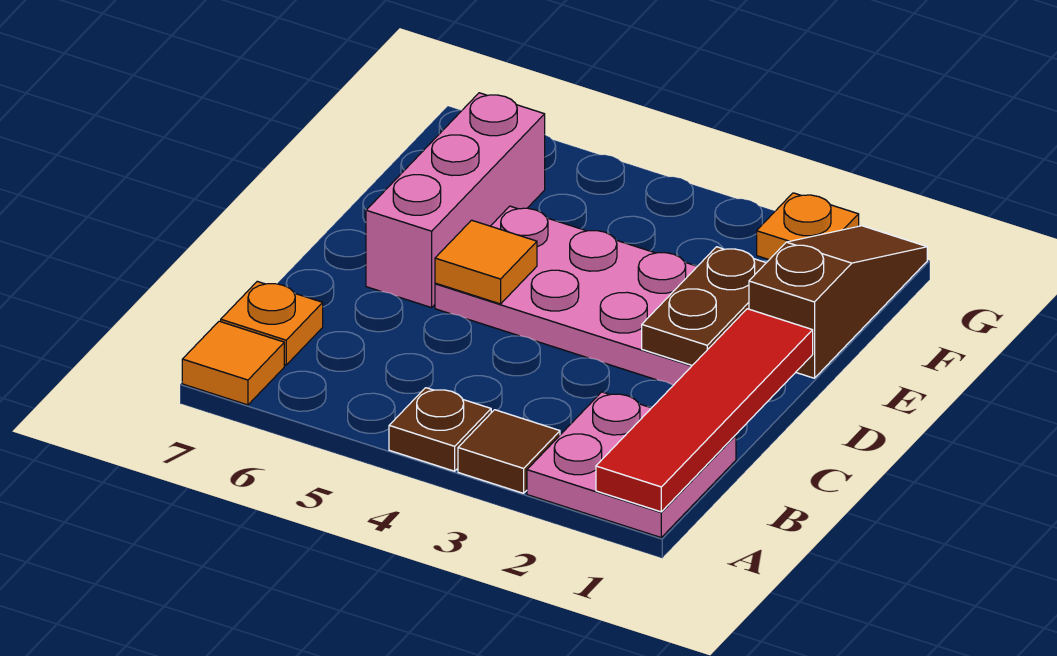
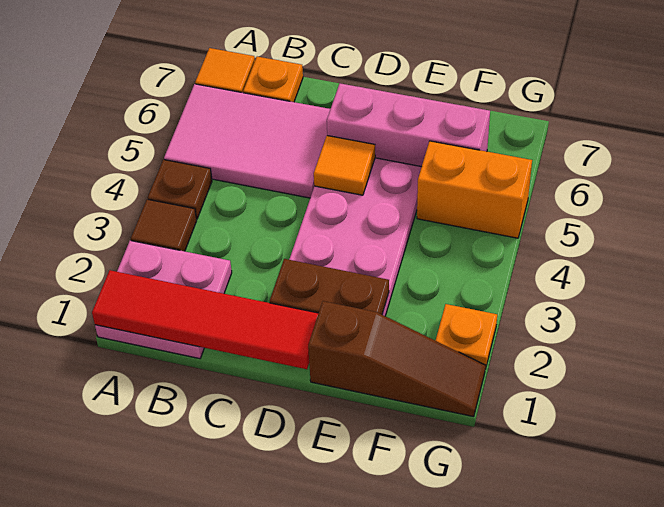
none -> pink 2x3 tile [164,84,330,198]
none -> orange 1x2 brick [417,141,532,238]

